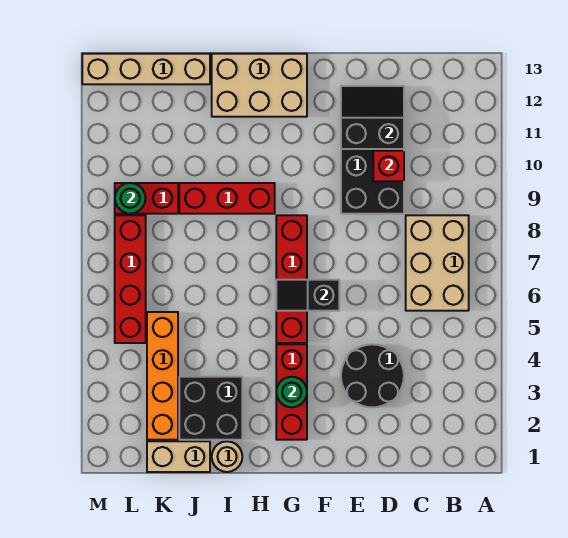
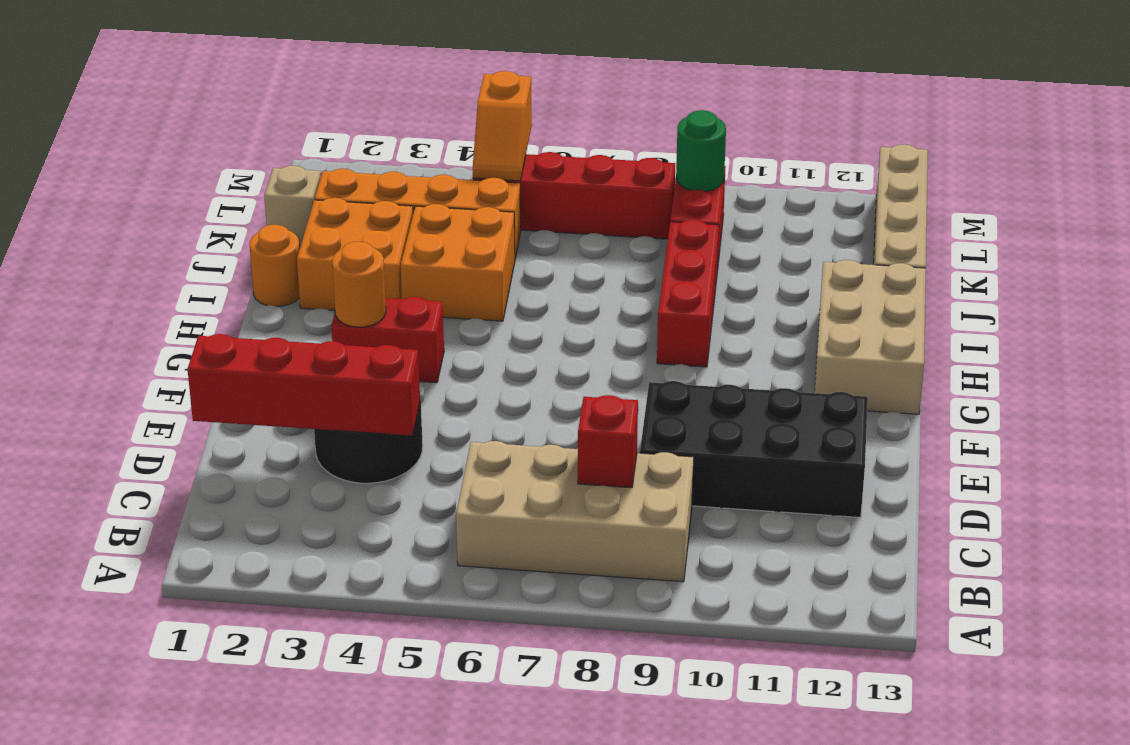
tan 2x3 brick [406,215,469,311] -> tan 2x4 brick [456,441,694,582]
red 1x1 brick [373,151,404,181] -> red 1x1 brick moved to [578,395,638,488]
black 2x2 slope [341,86,404,149] -> none
black 1x2 slope [276,280,339,311] -> none
red 1x3 brick [276,344,307,440] -> red 1x2 brick [331,297,444,383]
green 1x1 round brick [276,377,307,407] -> orange 1x1 round brick [332,242,386,327]
red 1x4 brick [276,215,307,343] -> red 1x4 brick moved to [188,334,420,436]
tan 1x1 round brick [212,441,242,472] -> orange 1x1 round brick [250,225,300,306]
black 2x2 brick [179,377,242,440] -> orange 2x2 brick [297,198,413,310]
none -> orange 2x2 brick [401,204,515,321]
tan 1x2 brick [147,441,210,472] -> tan 1x1 brick [264,166,321,246]
none -> orange 1x2 slope [473,71,532,181]

